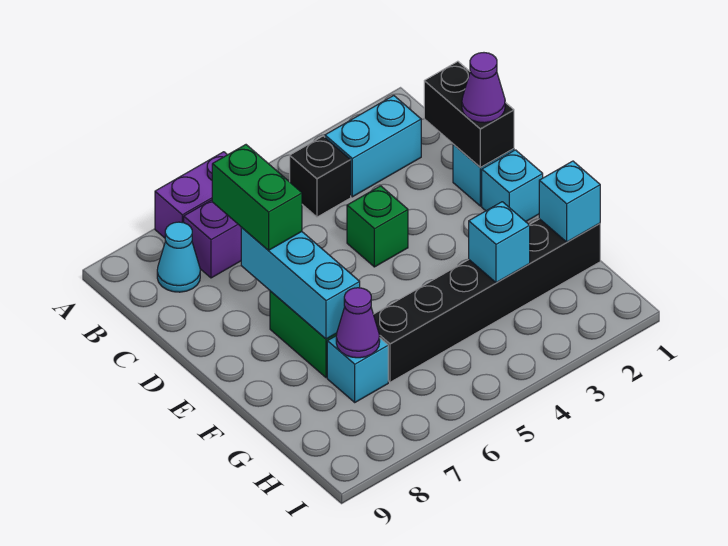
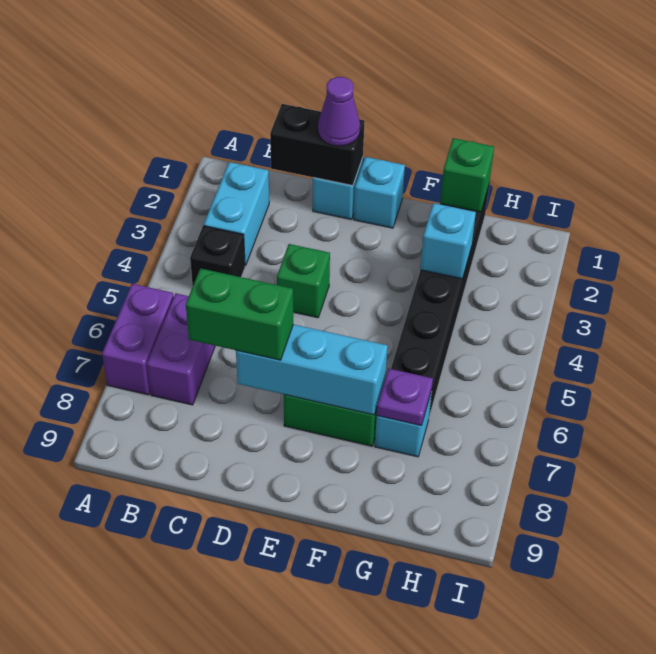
cyan 1x1 cone [157,222,200,292] -> none
cyan 1x1 brick [539,161,600,242] -> green 1x1 brick [440,138,494,212]
purple 1x1 cone [336,288,380,358] -> purple 1x1 plate [377,369,433,426]

